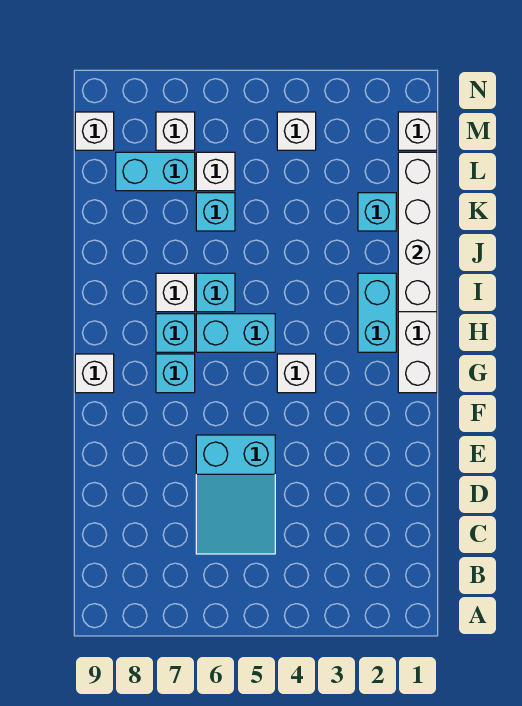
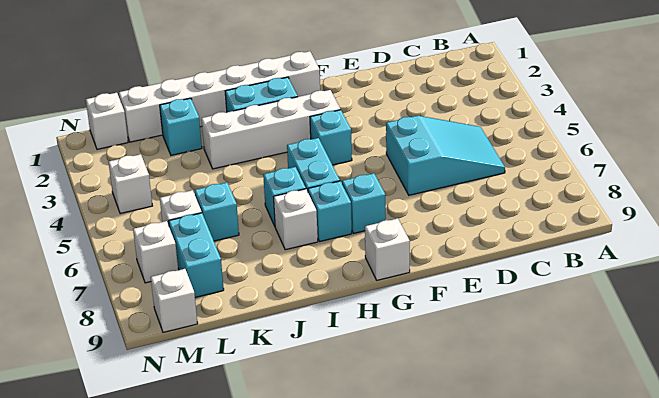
white 1x1 brick [277,354,316,393] -> cyan 1x1 brick [310,110,352,165]
white 1x4 brick [398,152,437,312] -> white 1x4 brick moved to [201,90,340,169]

